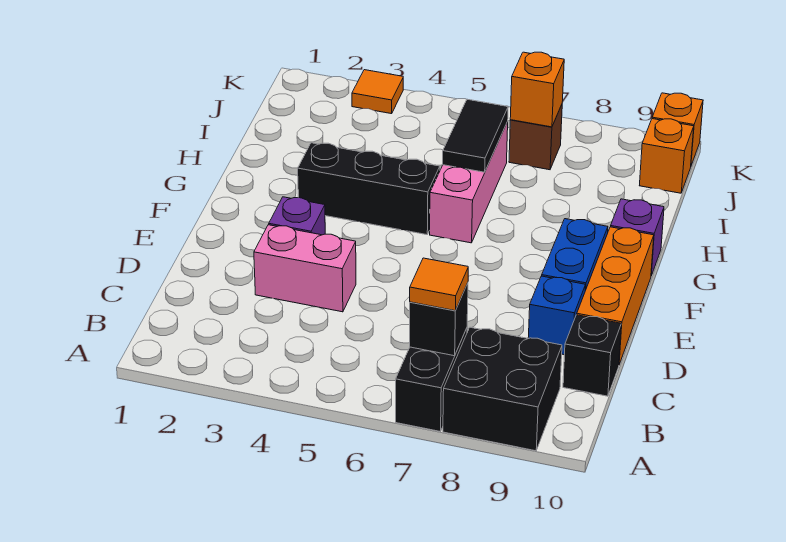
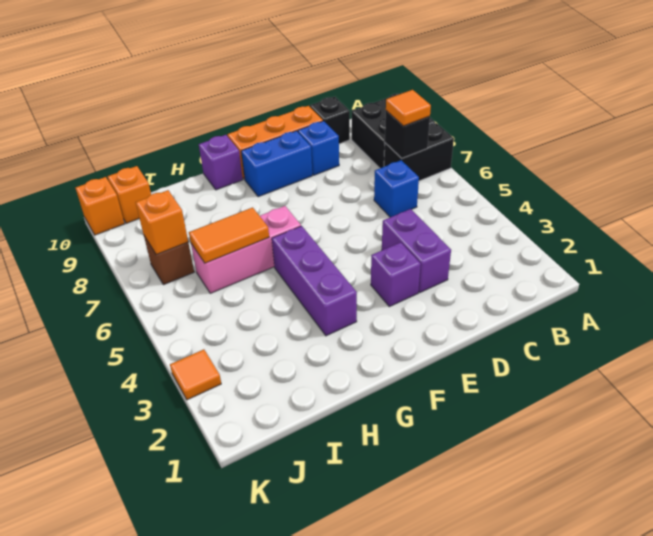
none -> blue 1x1 brick [374,160,419,217]
pink 1x2 brick [254,225,356,312] -> purple 1x2 brick [382,209,451,292]
black 1x3 brick [298,143,440,235] -> purple 1x3 brick [272,226,357,336]
black 1x2 tile [443,99,508,172] -> orange 1x2 tile [189,207,269,263]

